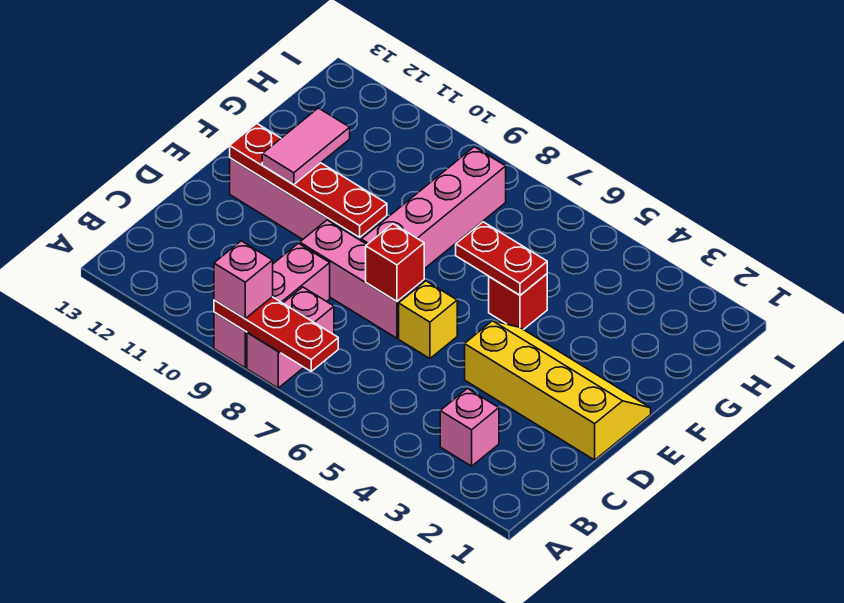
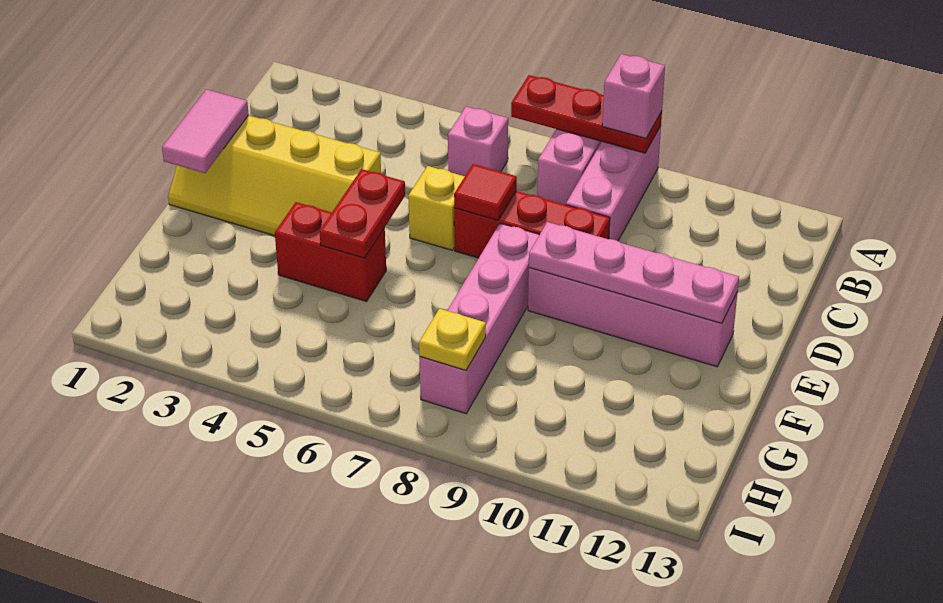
pink 1x1 brick [440,389,499,466] -> pink 1x1 brick moved to [448,107,508,176]
pink 1x3 brick [300,220,424,338] -> red 1x3 brick [454,191,610,258]
red 1x1 brick [366,224,424,301] -> red 1x1 tile [454,164,517,220]
red 1x4 plate [230,124,387,238] -> pink 1x4 plate [529,222,739,323]
pink 1x2 tile [262,108,350,185] -> pink 1x2 tile moved to [162,89,249,173]
red 1x1 brick [489,274,547,330] -> red 1x2 brick [275,202,386,302]
red 1x2 plate [456,222,547,295] -> red 1x2 plate turned to [320,169,405,258]
none -> yellow 1x1 plate [419,309,486,370]

